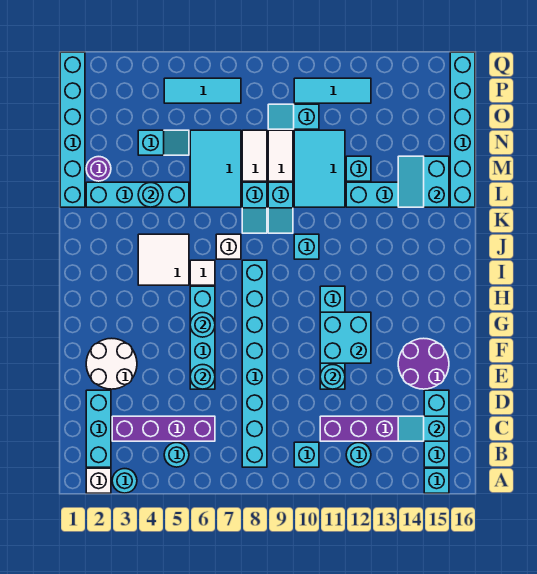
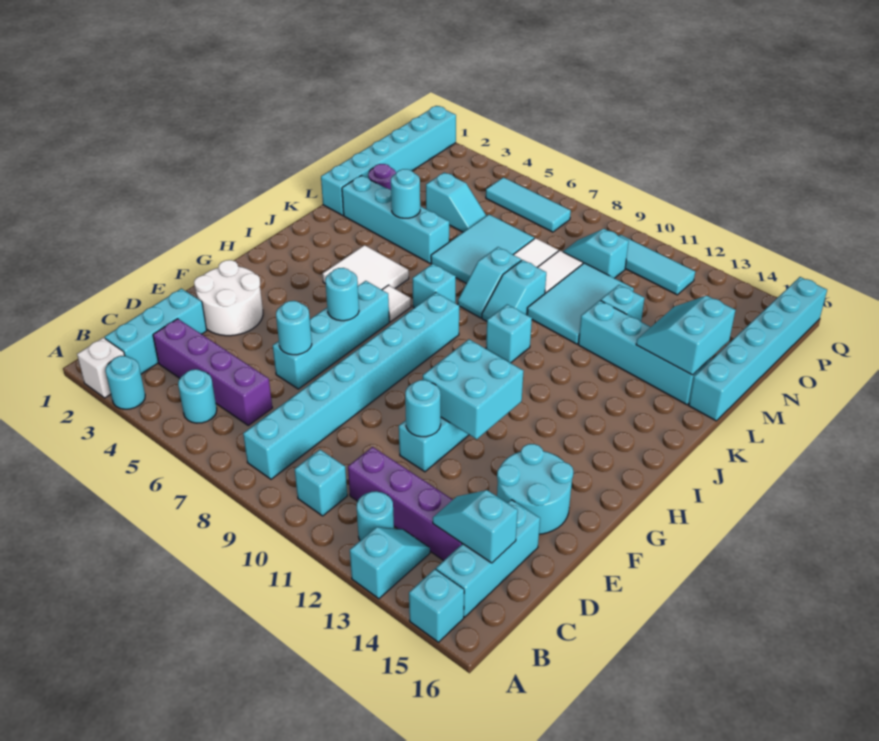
none -> cyan 1x2 slope [350,527,430,599]
purple 2x2 round brick [398,338,449,389] -> cyan 2x2 round brick [497,444,573,534]
white 1x1 brick [216,234,241,259] -> cyan 1x1 brick [412,264,456,308]

